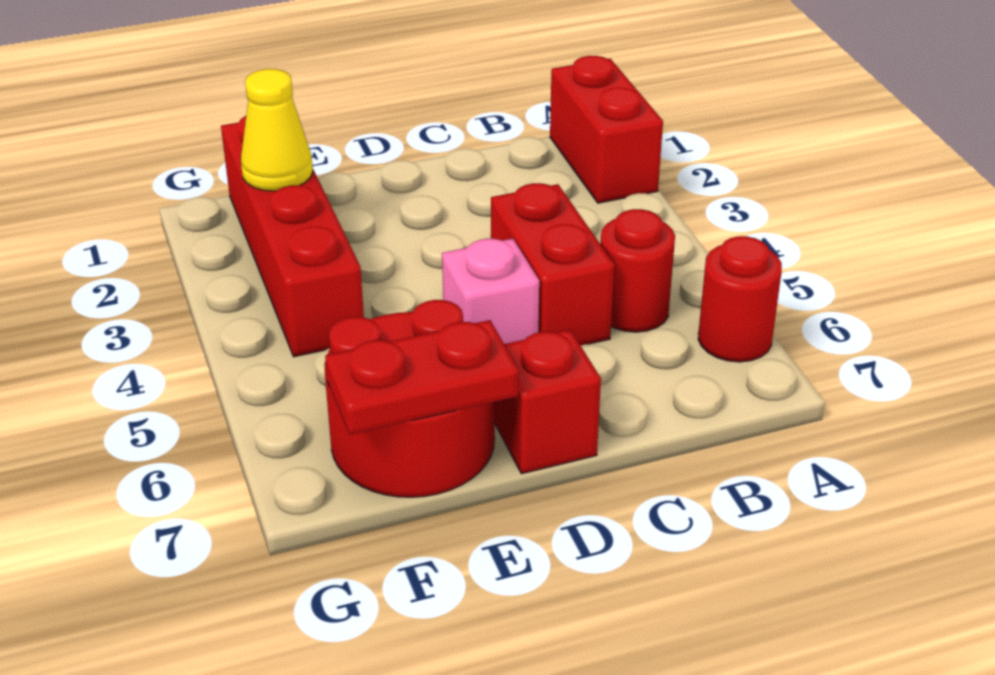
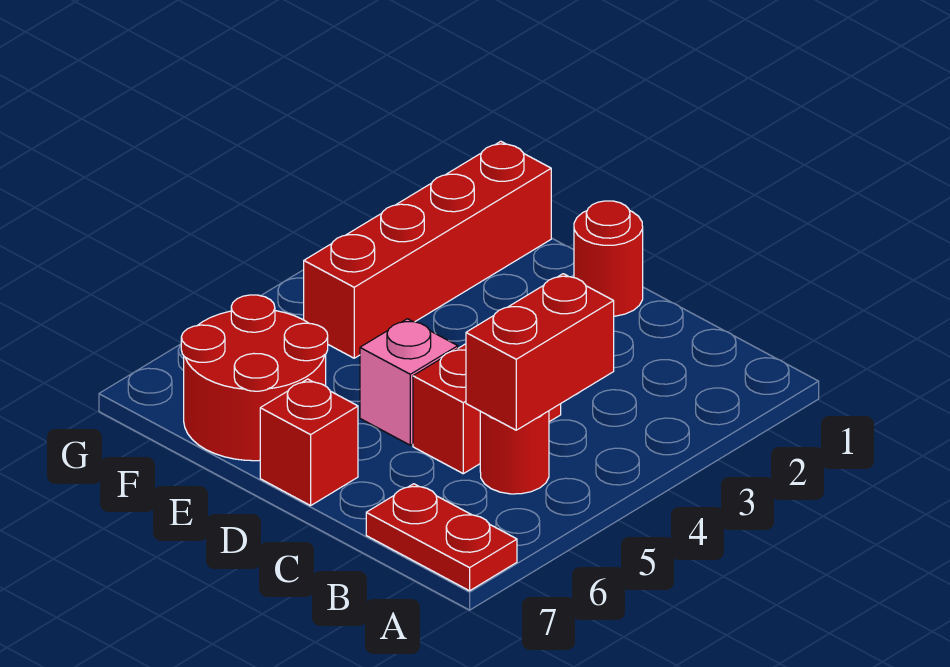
red 1x2 brick [550,56,663,203] -> red 1x2 brick moved to [466,274,614,430]
red 1x1 round brick [698,236,782,362] -> red 1x1 round brick moved to [574,201,643,316]
red 1x2 plate [325,320,519,435] -> red 1x2 plate moved to [366,484,517,591]
yellow 1x1 cone [241,69,313,191] -> none

